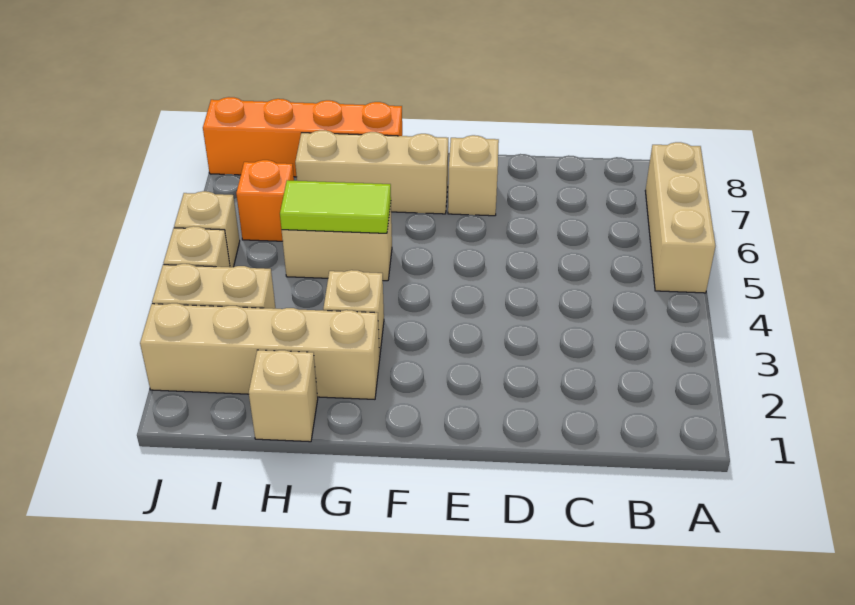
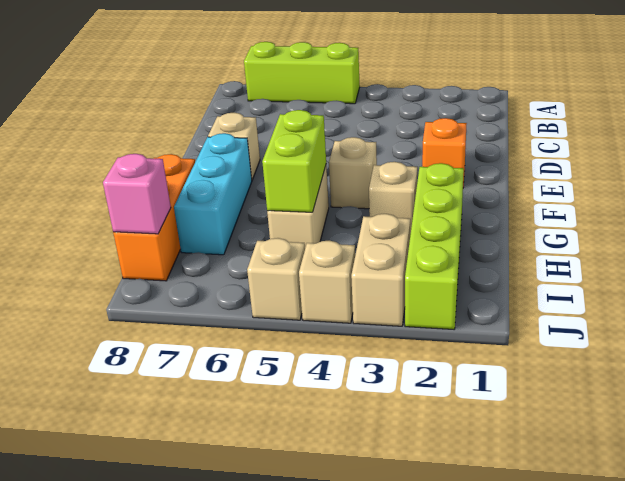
tan 1x3 brick [645,142,716,293] -> lime 1x3 brick [244,42,360,104]
tan 1x3 brick [295,130,448,214] -> cyan 1x3 brick [174,133,252,255]
tan 1x4 brick [140,303,380,399] -> lime 1x4 brick [405,163,464,329]
lime 1x2 tile [280,180,391,233] -> lime 1x2 brick [262,110,326,212]
orange 1x4 brick [203,97,402,177] -> orange 1x3 brick [113,154,195,281]
tan 1x1 brick [249,350,318,442] -> tan 1x1 brick moved to [329,137,377,209]
orange 1x1 brick [236,160,294,241] -> orange 1x1 brick moved to [422,118,467,187]
none -> pink 1x1 brick [103,154,171,234]

